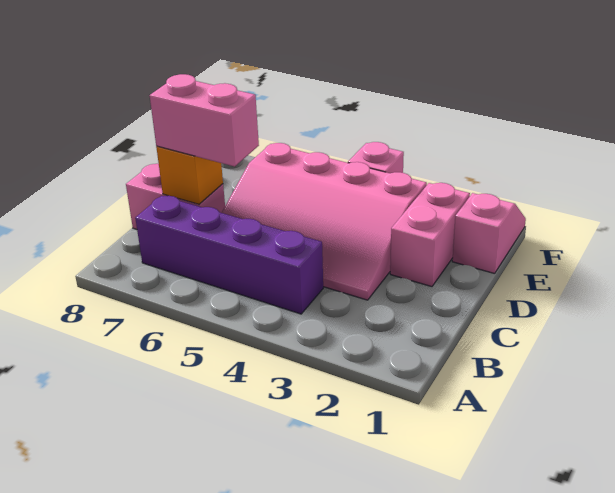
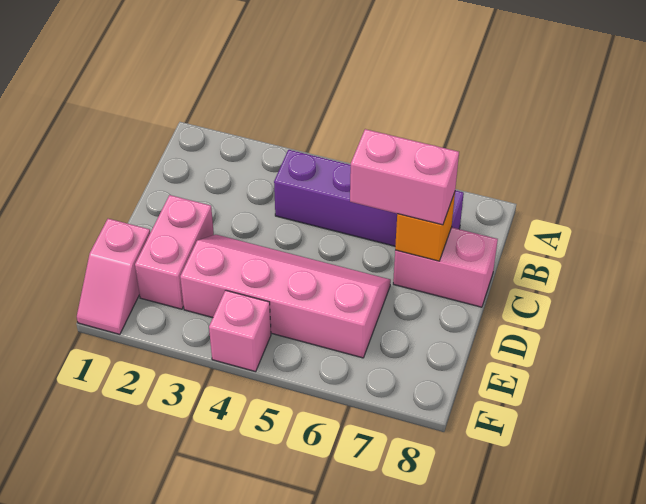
pink 3x4 slope [222,143,427,300] -> pink 2x4 slope [180,235,391,358]

